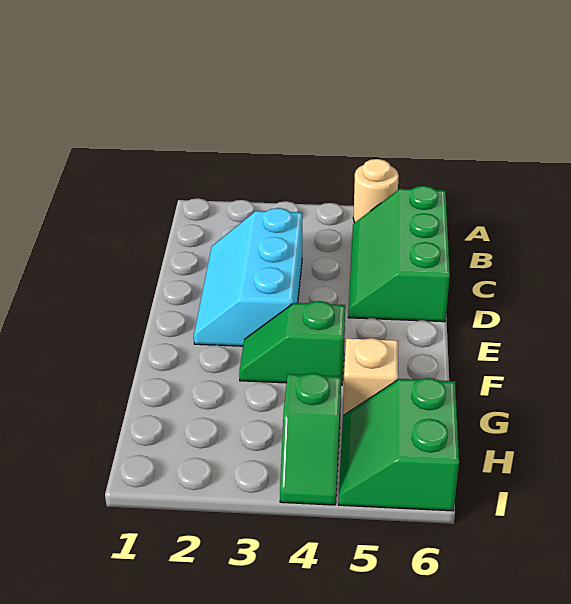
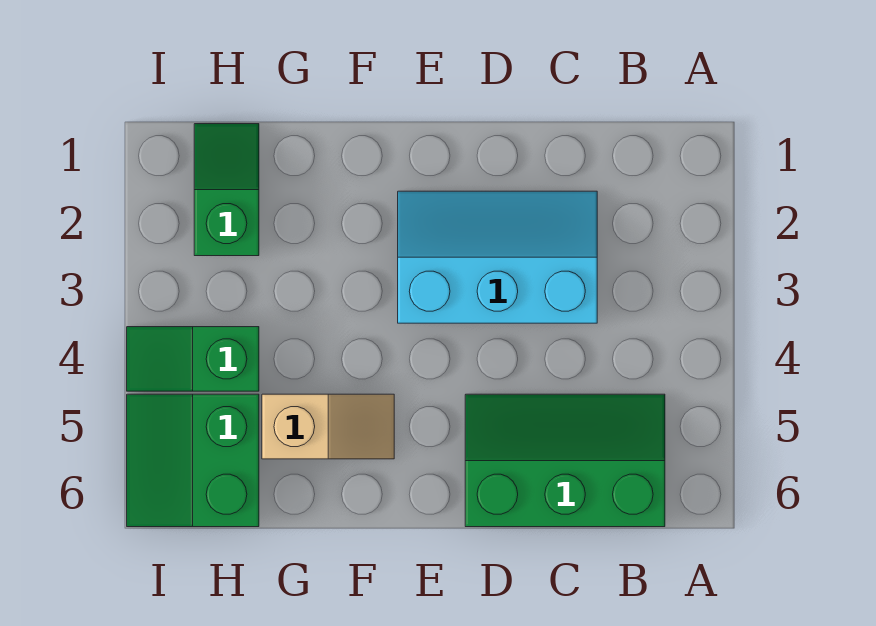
tan 1x1 round brick [353,159,399,223] -> none
green 1x2 slope [239,301,345,385] -> green 1x2 slope moved to [194,124,259,256]
green 2x2 slope [339,378,459,511] -> green 2x2 slope turned to [127,394,259,527]

